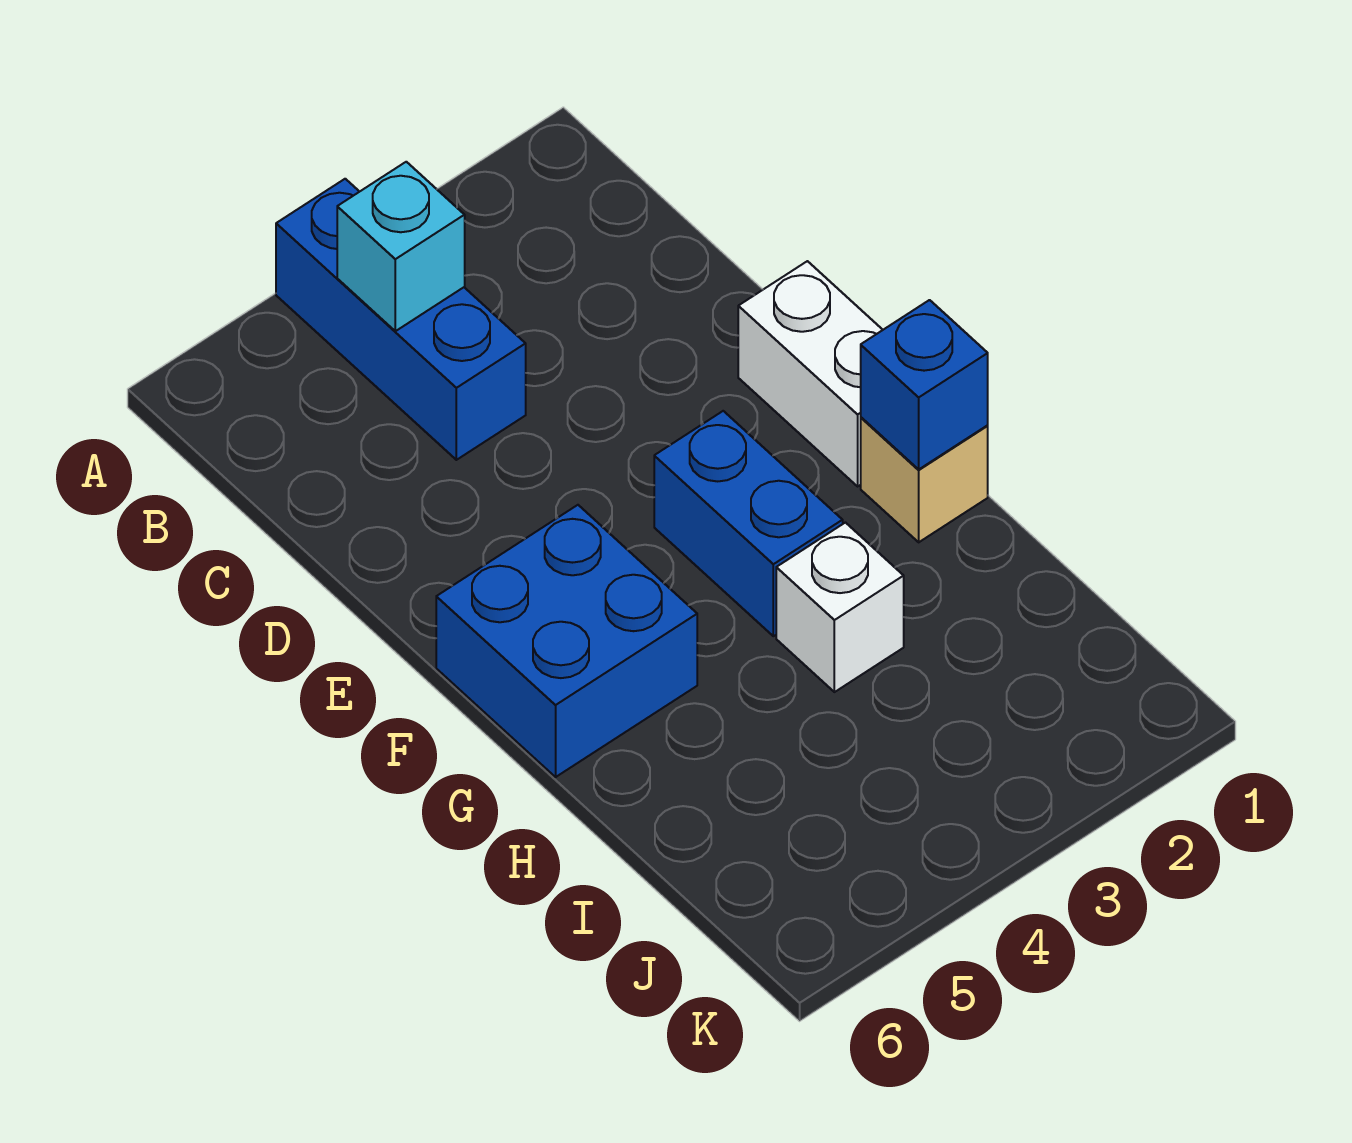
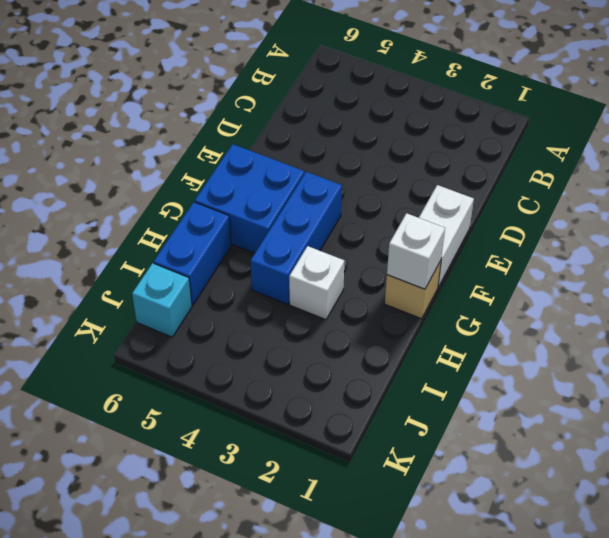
blue 1x3 brick [276,179,526,460] -> blue 1x3 brick moved to [250,172,342,304]
cyan 1x1 brick [337,162,465,331] -> cyan 1x1 brick moved to [132,263,192,337]
blue 1x2 brick [654,411,843,636] -> blue 1x2 brick moved to [154,202,231,305]
blue 1x1 brick [861,300,988,469] -> white 1x1 brick [387,213,445,289]

